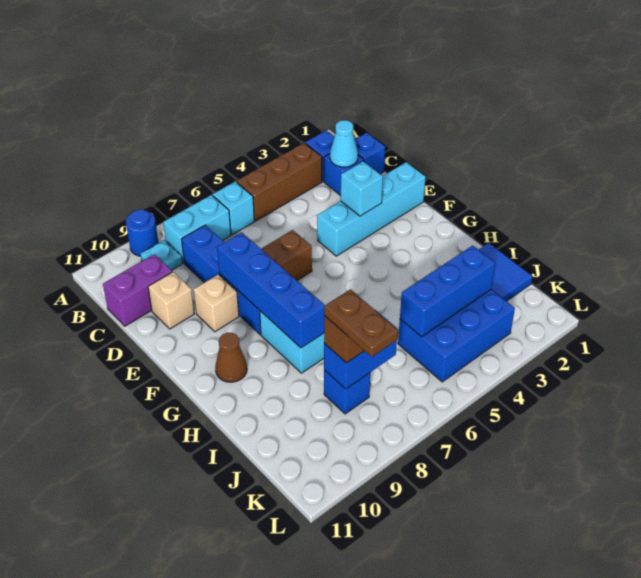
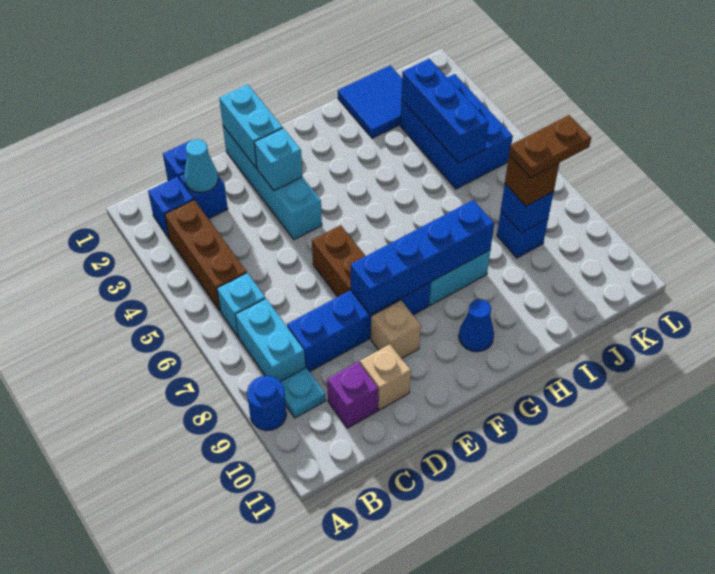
purple 1x2 brick [103,254,172,326] -> purple 1x1 brick [327,362,379,428]
none -> cyan 1x2 brick [219,84,283,168]
brown 1x1 cone [215,333,247,382] -> blue 1x1 cone [459,299,494,352]
blue 1x2 brick [324,310,397,389] -> blue 1x1 brick [501,184,554,233]

